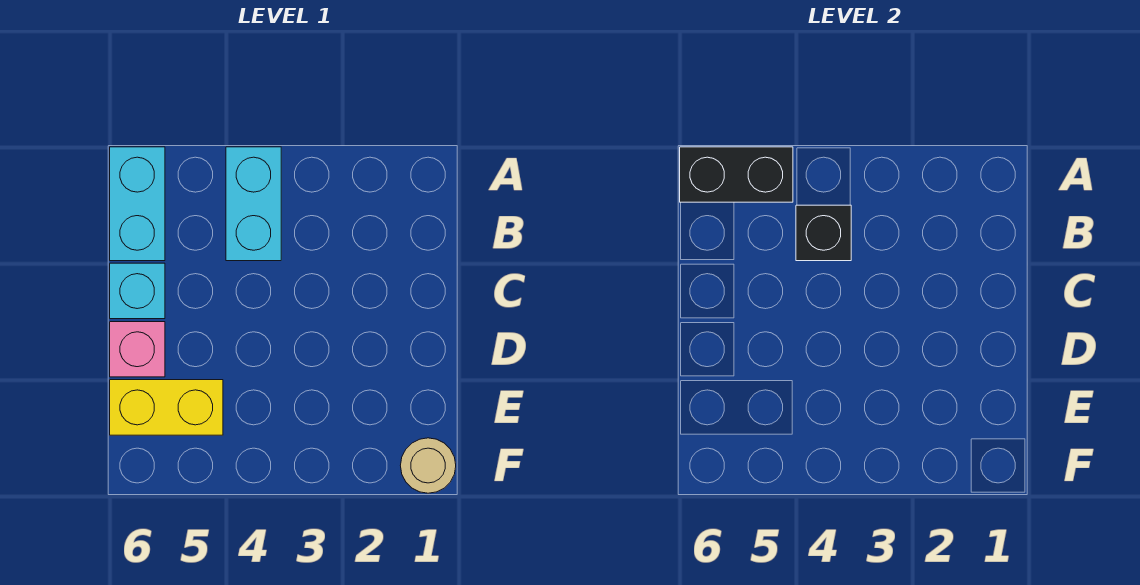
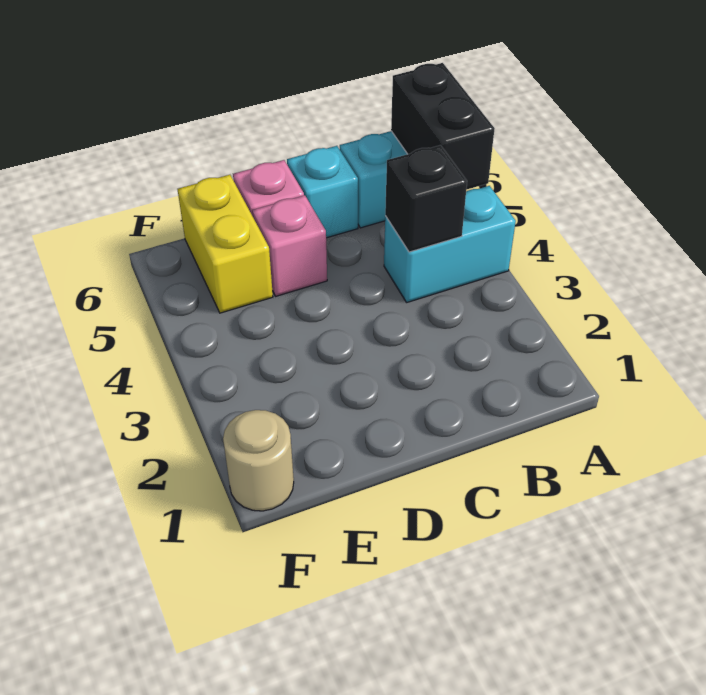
none -> pink 1x1 brick [252,195,327,296]

